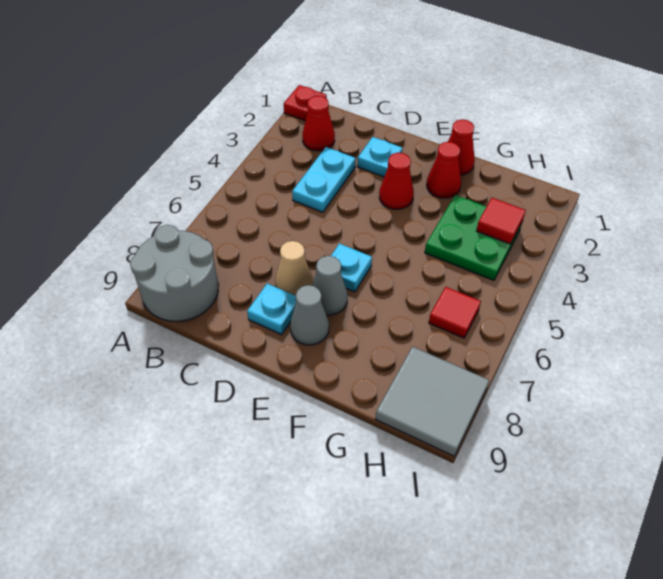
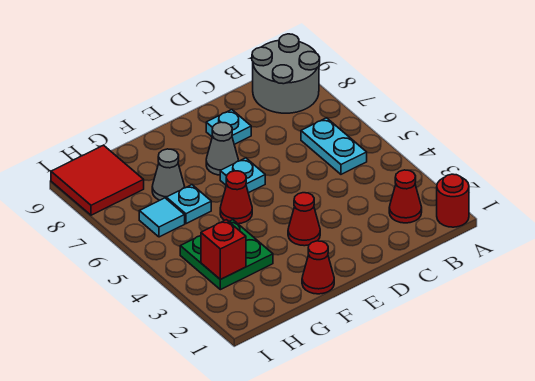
red 1x1 plate [284,85,327,121] -> red 1x1 round brick [437,174,469,227]
cyan 1x2 plate [292,147,355,212] -> cyan 1x2 plate moved to [301,118,367,174]
cyan 1x1 plate [357,137,402,177] -> cyan 1x1 plate moved to [166,185,211,224]
tan 1x1 cone [276,241,313,296] -> none
grey 1x1 cone [290,285,329,345] -> grey 1x1 cone moved to [152,149,185,200]
red 1x1 cone [427,142,461,198] -> red 1x1 cone moved to [220,171,252,224]
red 1x1 tile [476,198,526,244] -> red 1x1 brick [201,220,246,279]
red 1x1 tile [429,287,481,338] -> cyan 1x1 tile [139,198,185,237]
grey 2x2 tile [376,347,489,456] -> red 2x2 tile [51,145,144,215]

